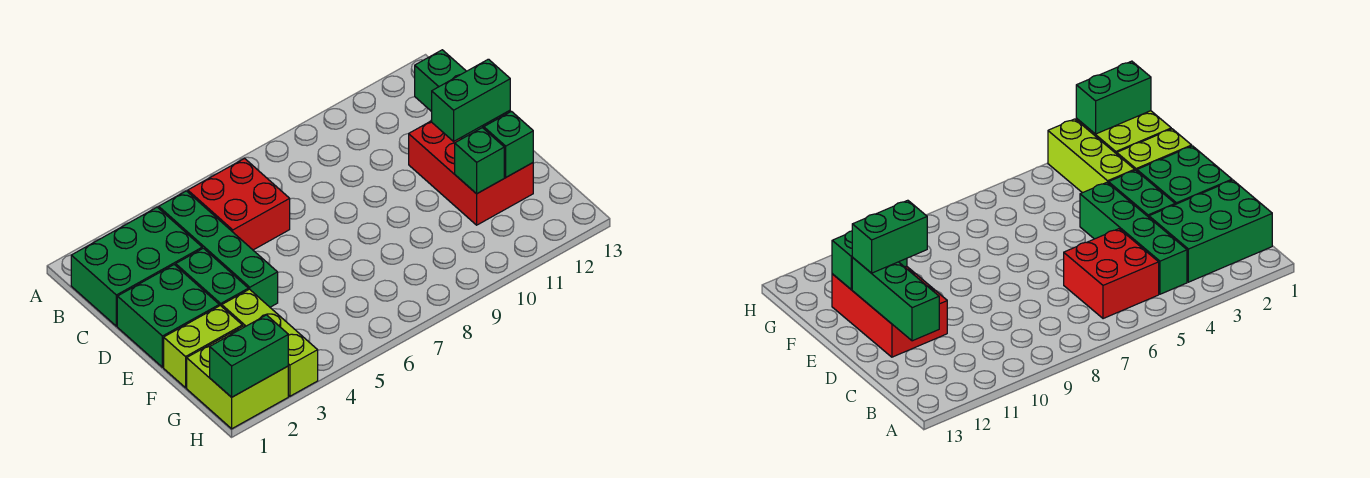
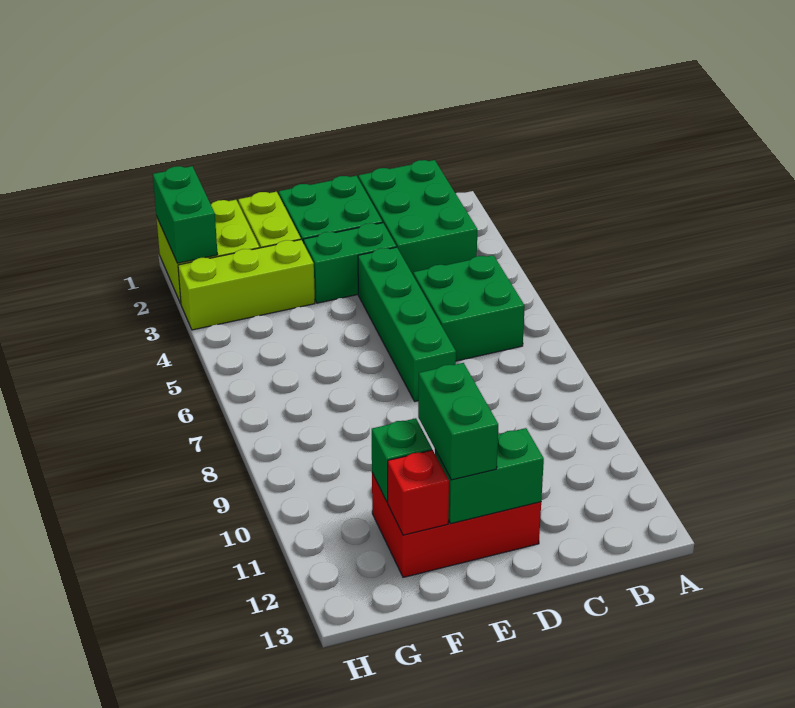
green 1x4 brick [159,191,278,307] -> green 1x4 brick turned to [358,247,456,401]
red 2x2 brick [188,159,290,250] -> green 2x2 brick [413,255,525,361]
green 1x3 brick [415,50,510,139] -> green 1x2 brick [435,428,544,524]
green 1x1 brick [484,111,533,177] -> red 1x1 brick [388,450,449,535]

